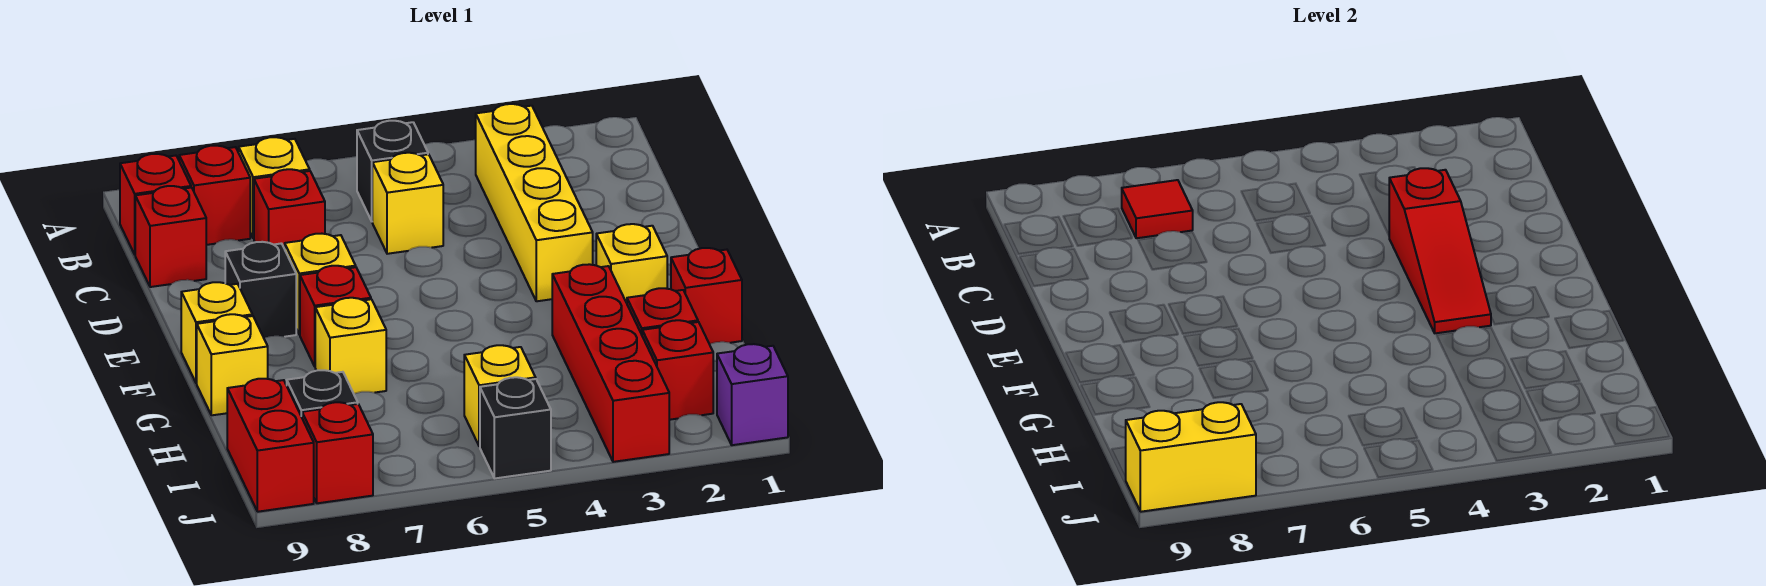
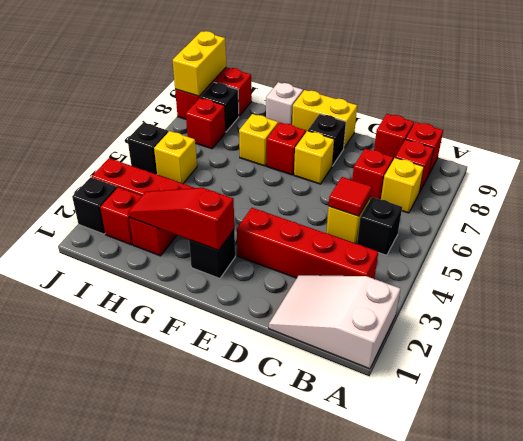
none -> white 2x3 slope [269,275,400,369]
yellow 1x4 brick [476,104,593,301] -> red 1x4 brick [237,208,378,279]
red 1x1 tile [1122,180,1193,238] -> red 1x1 tile moved to [329,177,372,216]
red 1x3 slope [1389,168,1491,333] -> red 1x3 slope moved to [128,188,234,250]
yellow 1x1 brick [596,224,667,303] -> black 1x1 brick [189,229,235,278]
yellow 1x1 brick [181,282,252,383] -> yellow 1x2 brick [292,90,357,148]
red 1x1 brick [671,248,742,344] -> red 1x1 brick moved to [186,98,226,149]
yellow 1x1 brick [197,314,268,415] -> white 1x1 brick [266,82,303,125]
purple 1x1 brick [717,344,788,445] -> none
none -> black 1x1 brick [72,177,117,234]

